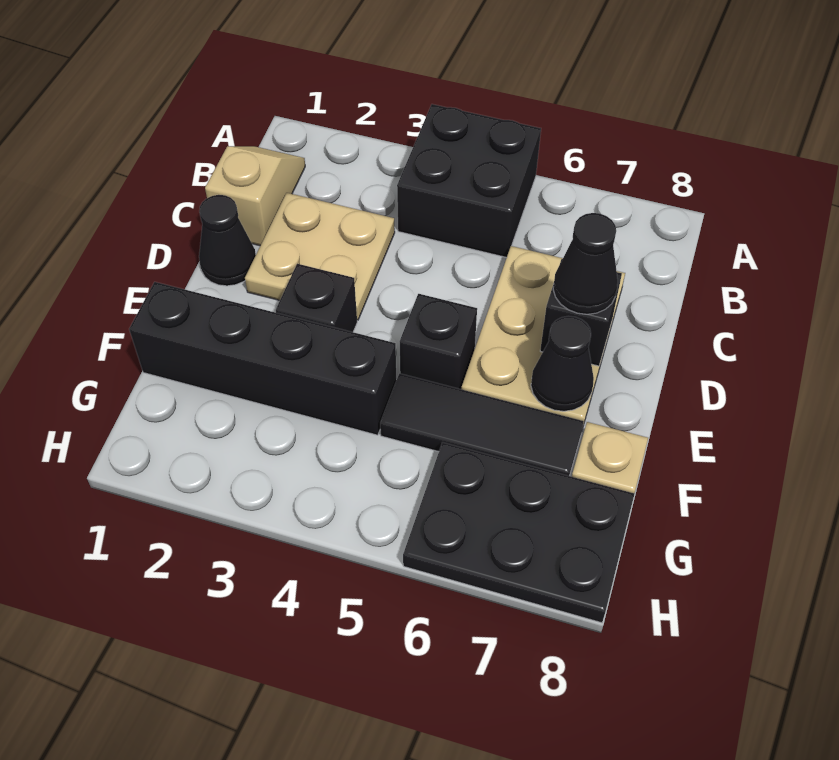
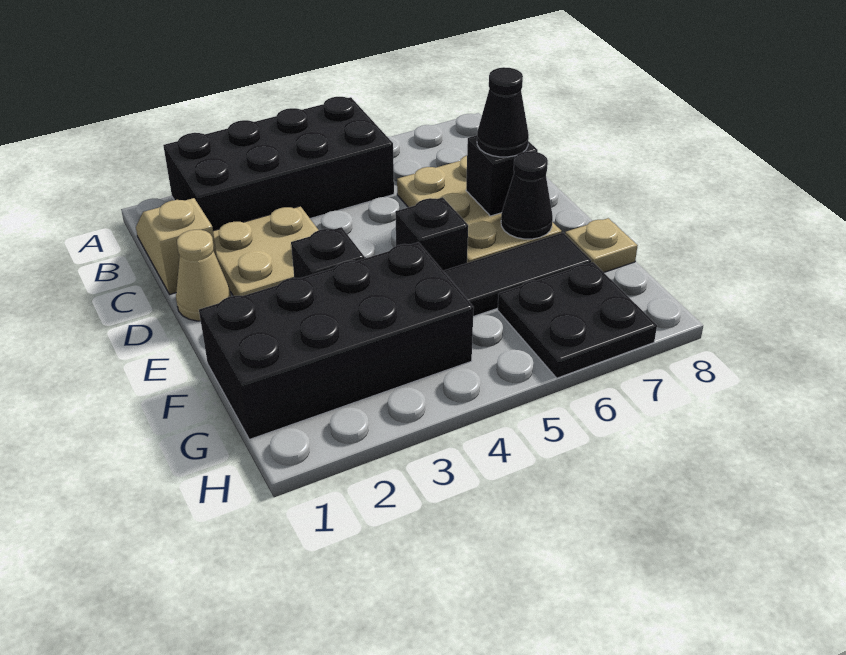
black 2x2 brick [397,104,541,258] -> black 2x4 brick [163,97,394,231]
black 1x1 cone [199,195,256,286] -> tan 1x1 cone [176,230,231,321]
black 1x4 brick [129,282,396,435] -> black 2x4 brick [199,242,474,439]
black 2x3 plate [403,442,635,623] -> black 2x2 plate [498,262,657,378]

